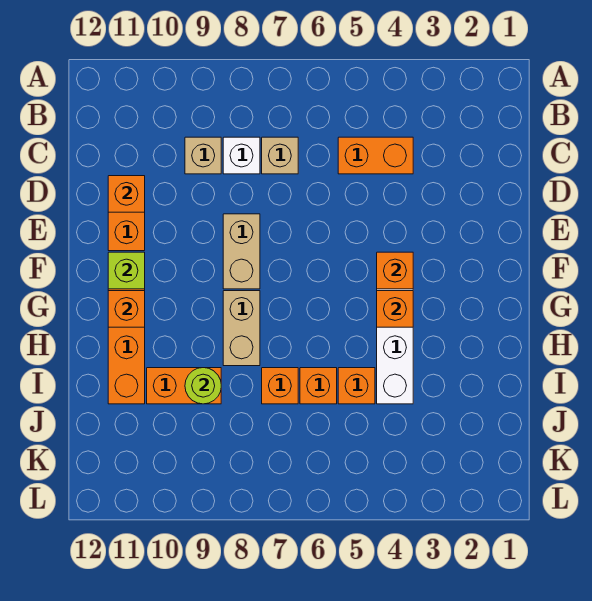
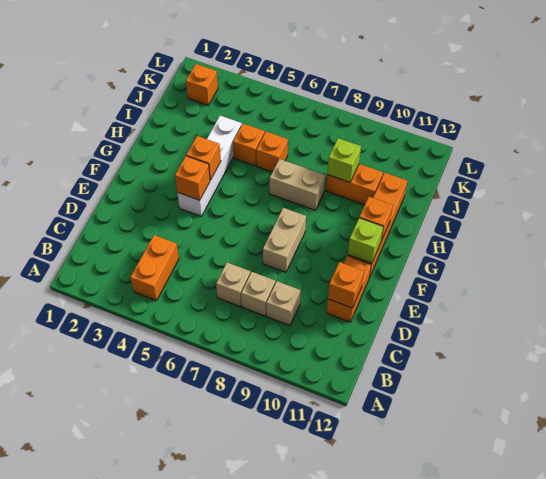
orange 1x2 brick [338,137,413,174] -> orange 1x2 brick turned to [130,235,179,301]
white 1x1 brick [223,137,260,174] -> tan 1x1 brick [241,272,275,316]
tan 1x2 brick [223,291,260,366] -> tan 1x2 brick turned to [270,159,326,210]
orange 1x1 brick [262,368,298,404] -> orange 1x1 brick moved to [186,64,218,105]
lime 1x1 round brick [185,368,221,404] -> lime 1x1 brick [327,138,361,182]

